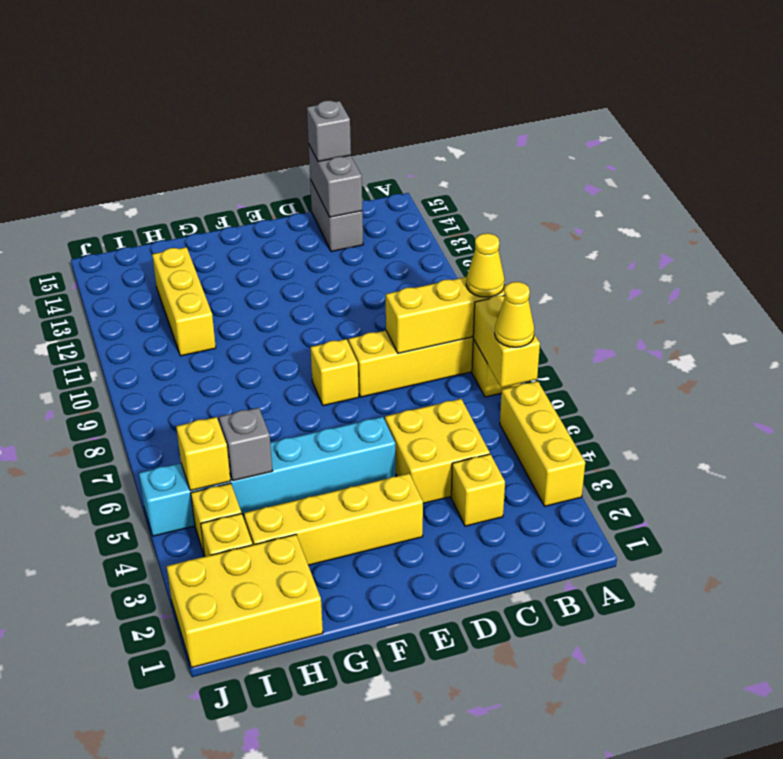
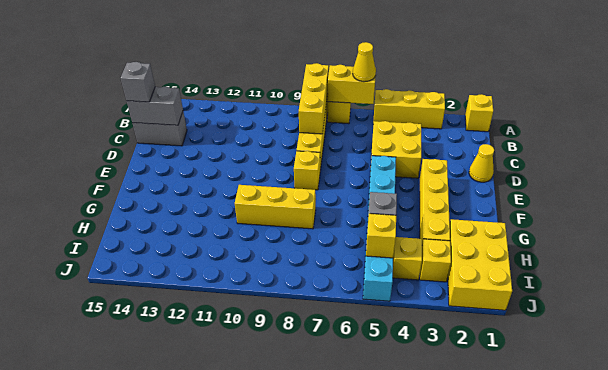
yellow 1x1 cone [466,233,505,297] -> yellow 1x1 cone moved to [469,144,494,182]
yellow 1x1 brick [451,454,505,526] -> yellow 1x1 brick moved to [465,94,493,132]
yellow 1x3 brick [152,247,216,356] -> yellow 1x3 brick moved to [235,185,316,229]

